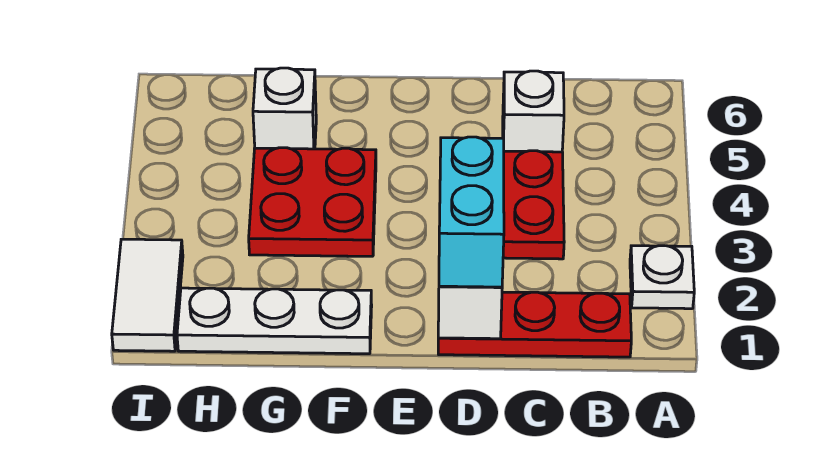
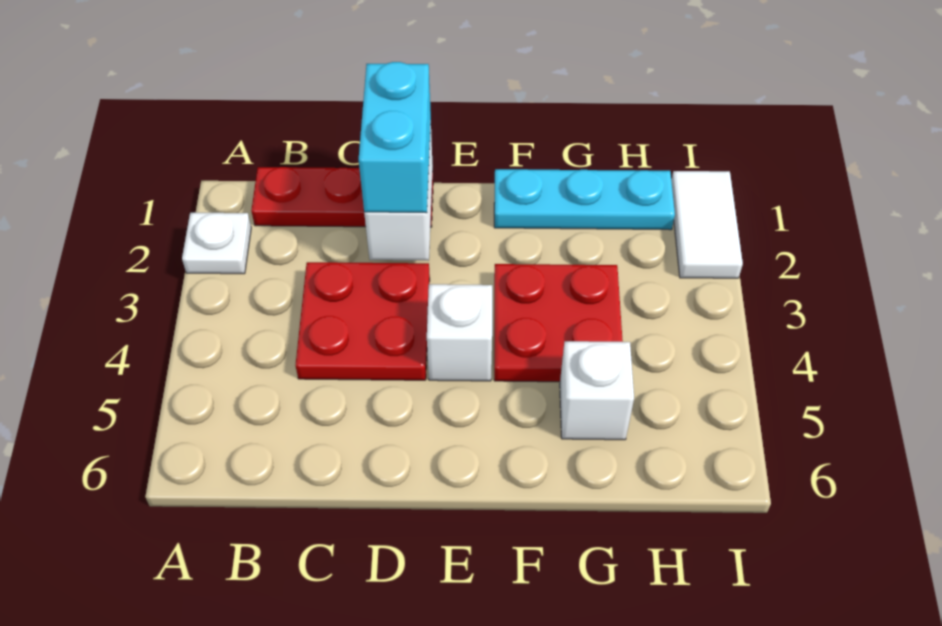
white 1x1 brick [503,71,564,152] -> white 1x1 brick moved to [427,284,492,381]
white 1x3 plate [177,288,372,354] -> cyan 1x3 plate [494,169,675,230]

